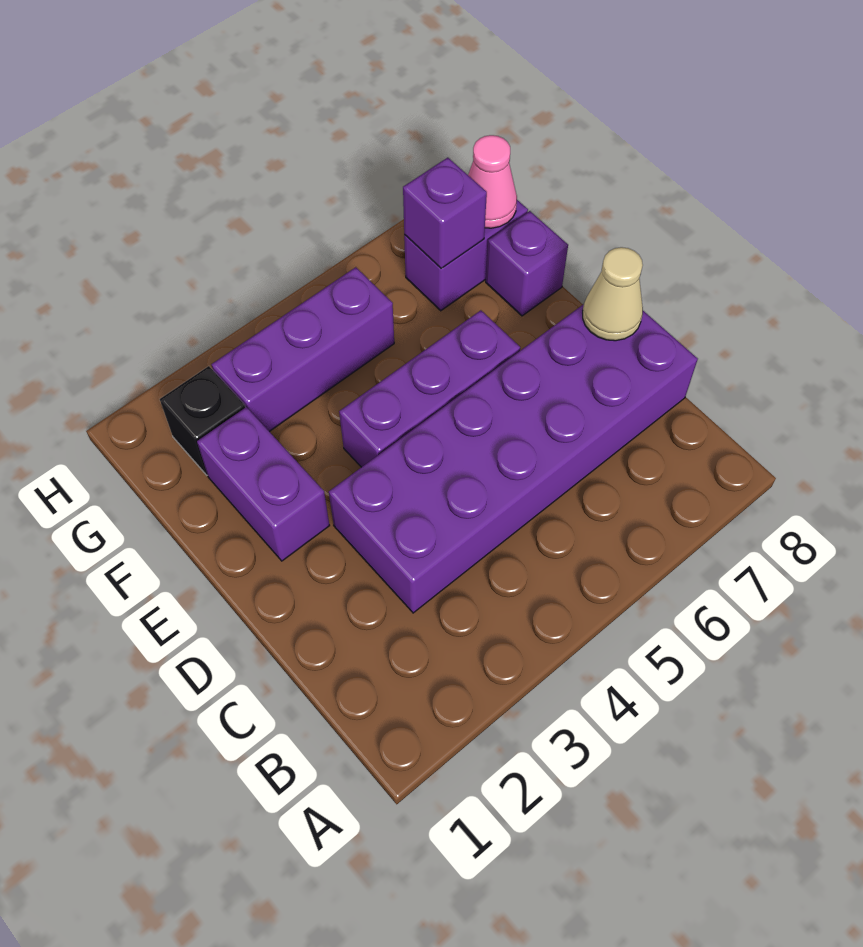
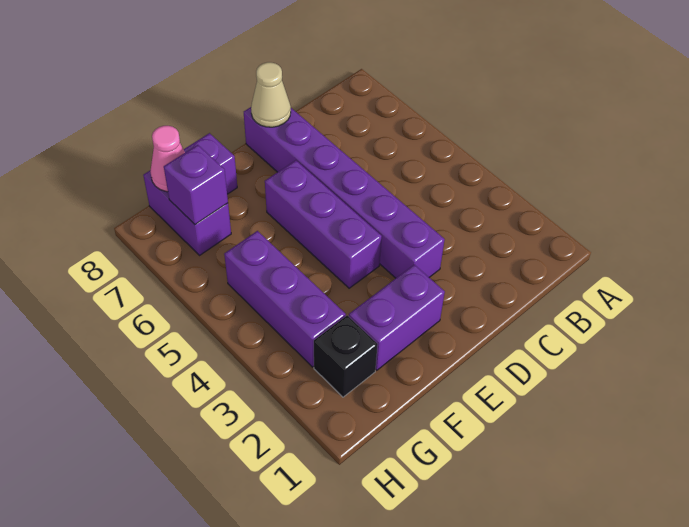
purple 2x6 brick [329,304,698,613] -> purple 1x6 brick [244,107,445,278]

